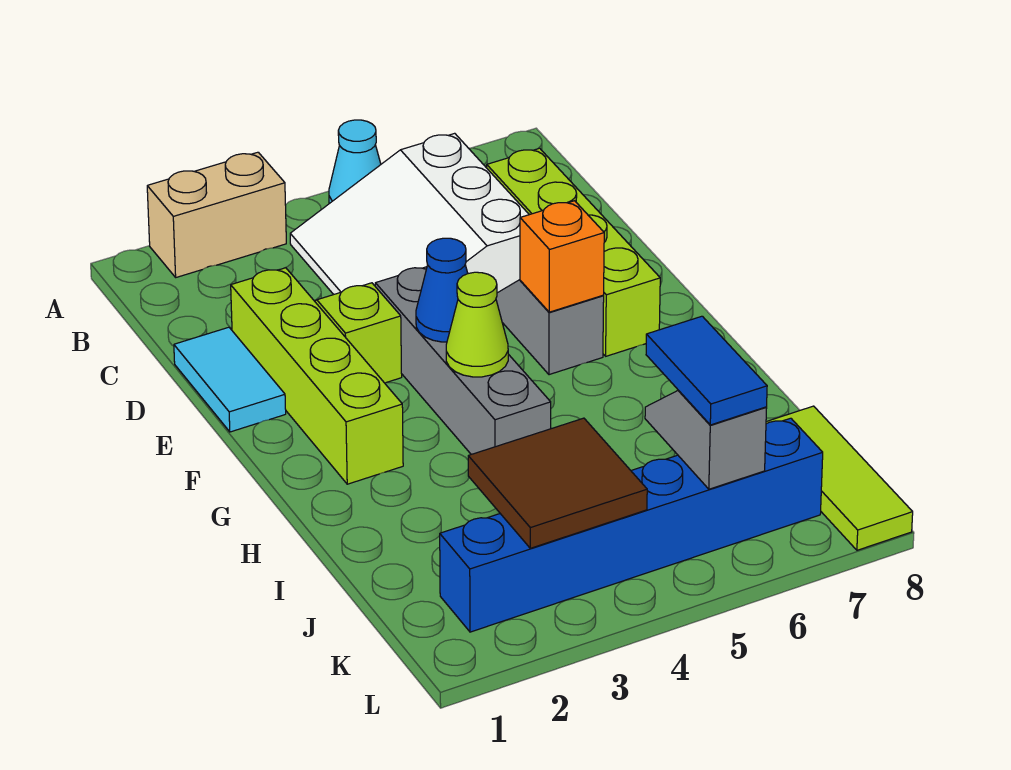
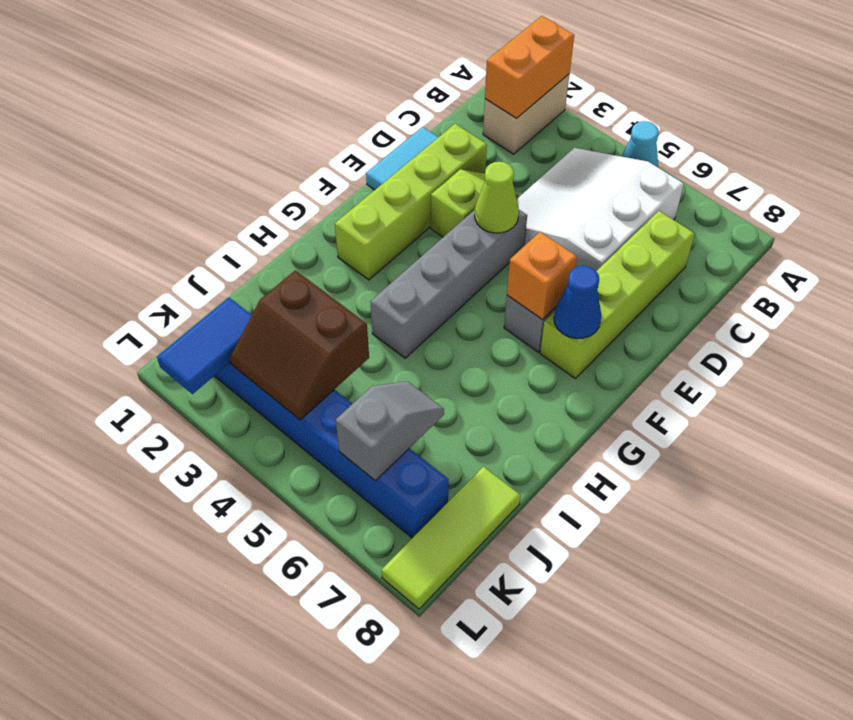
tan 1x2 brick [147,152,286,277] -> tan 1x2 brick turned to [483,74,569,154]
none -> orange 1x2 brick [485,16,574,118]
blue 1x1 cone [416,238,468,342] -> blue 1x1 cone moved to [554,266,602,339]
lime 1x1 cone [446,272,508,377] -> lime 1x1 cone moved to [475,162,519,233]
brown 2x2 tile [468,418,647,548] -> brown 2x2 slope [230,270,369,420]
blue 1x2 tile [646,316,767,425] -> blue 1x2 tile moved to [157,298,252,394]

